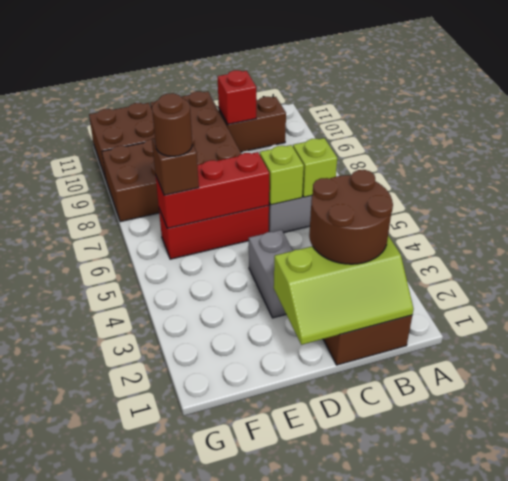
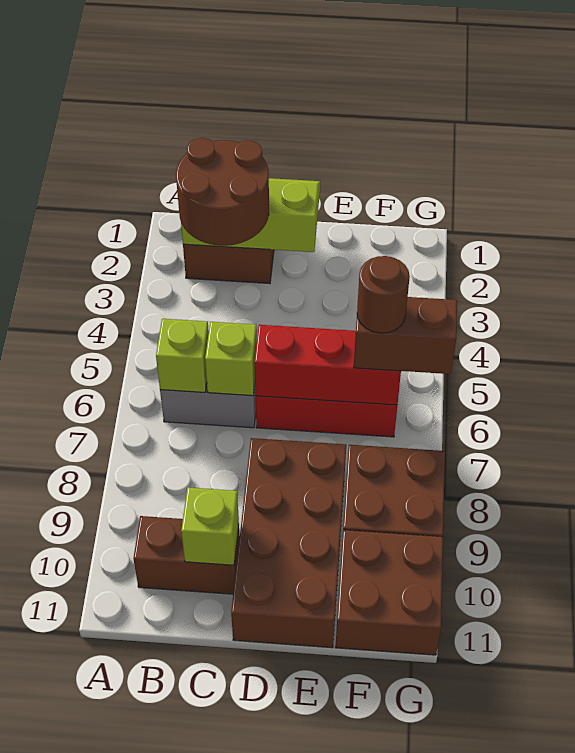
red 1x1 brick [218,70,256,124] -> lime 1x1 brick [181,487,239,565]
grey 1x2 brick [249,230,293,318] -> none
brown 1x1 brick [152,138,199,195] -> brown 1x2 brick [354,297,457,374]

